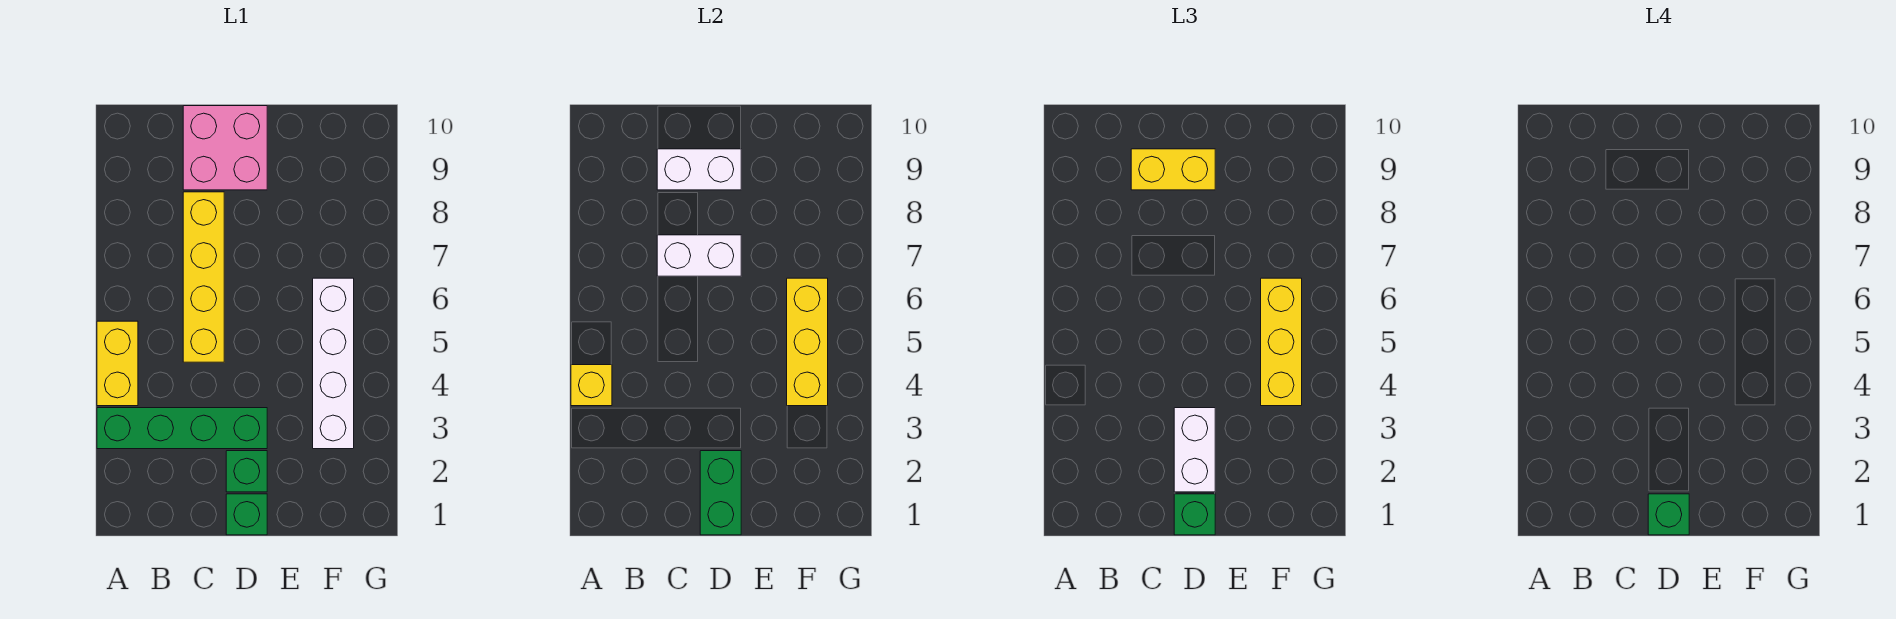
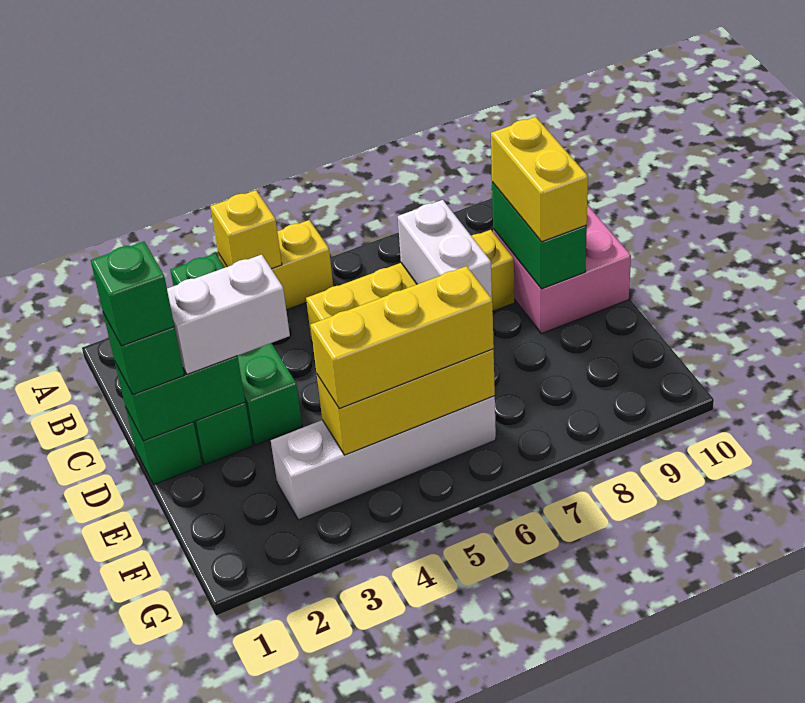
white 1x2 brick [657,149,741,190] -> green 1x2 brick [492,182,587,289]

